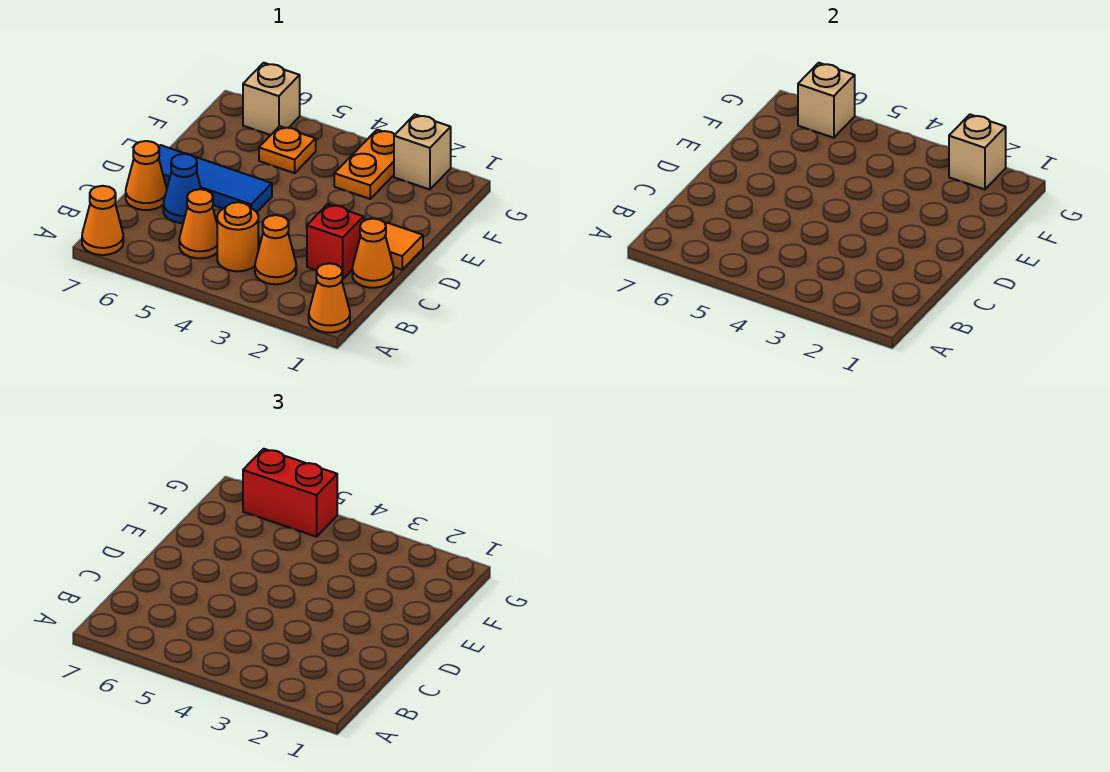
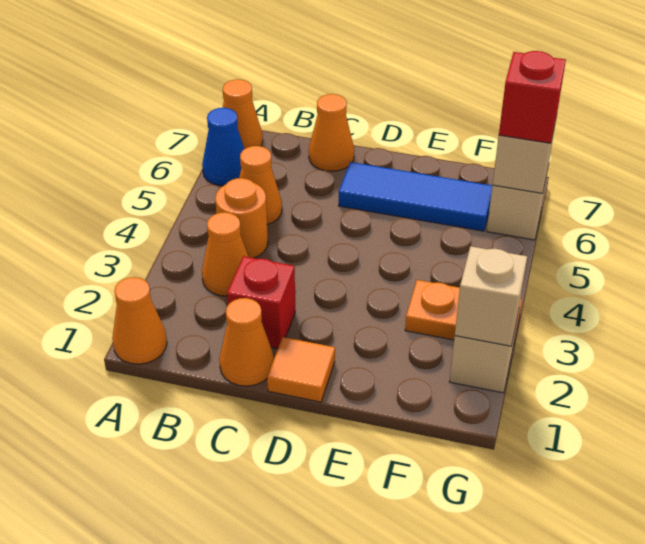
blue 1x1 cone [163,154,201,223] -> blue 1x1 cone moved to [202,108,244,186]
blue 1x3 tile [159,145,272,212] -> blue 1x3 tile turned to [338,162,492,231]
orange 1x1 plate [259,126,316,173] -> none
red 1x2 brick [243,449,337,537] -> red 1x1 brick [499,51,566,143]

